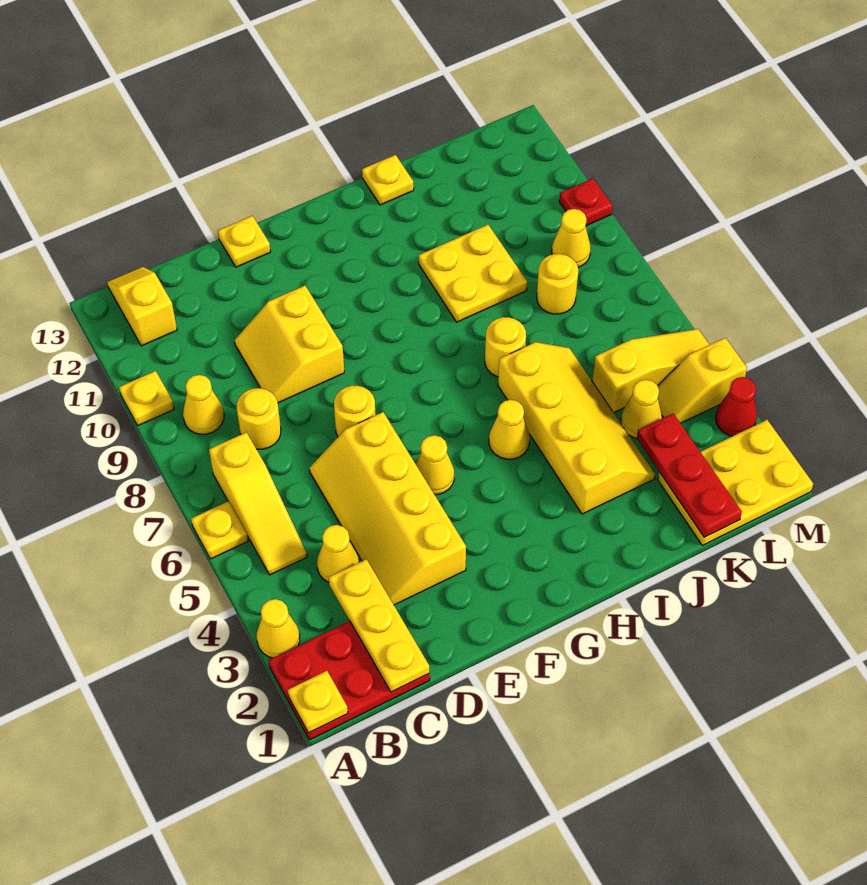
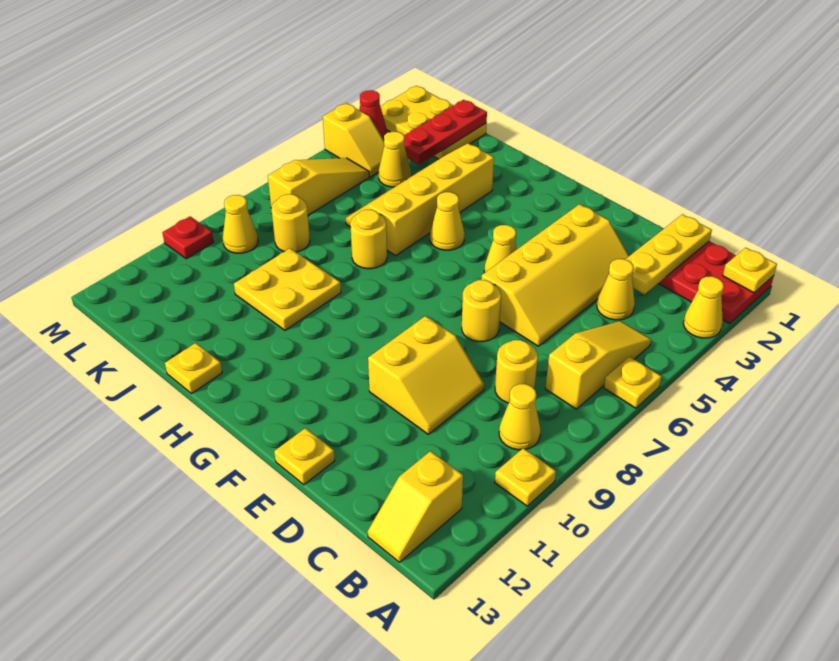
yellow 1x3 slope [592,329,710,413] -> yellow 1x3 slope turned to [268,158,369,215]

